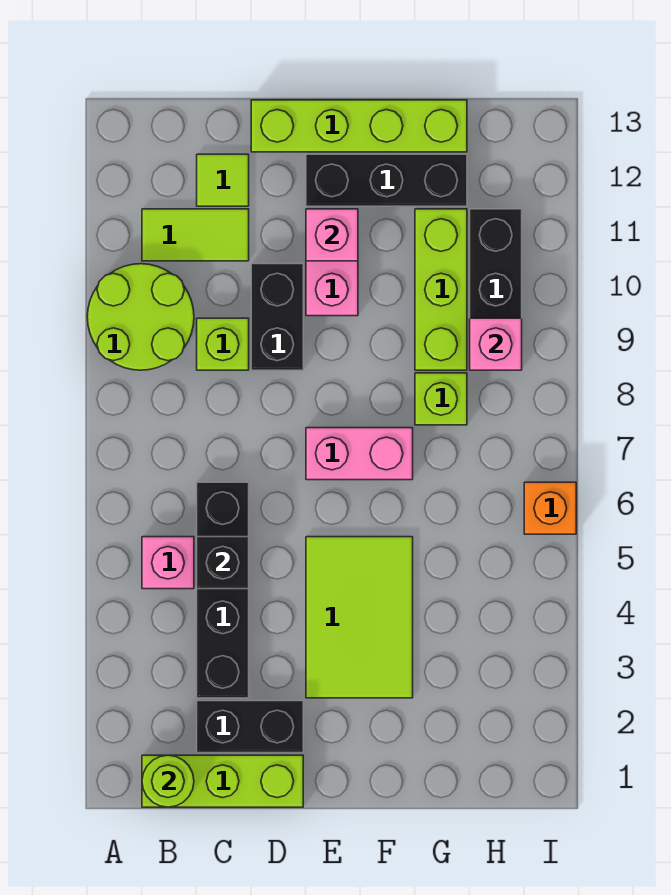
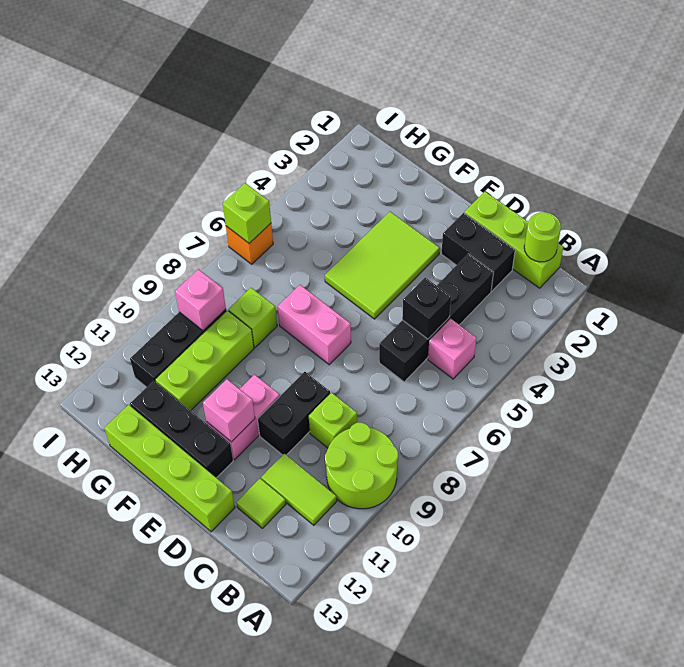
none -> lime 1x1 brick [223,183,271,243]

